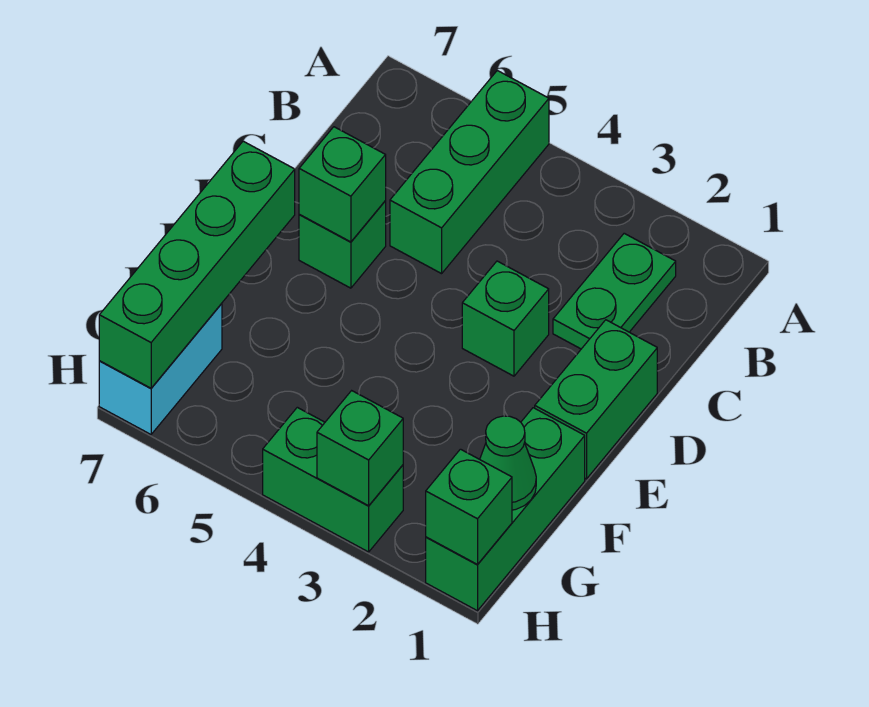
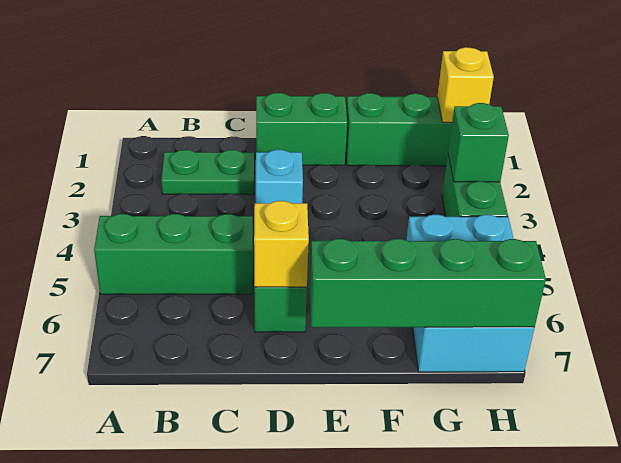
green 1x1 brick [462,261,549,376] -> cyan 1x1 brick [256,150,303,203]
green 1x1 brick [299,127,386,242] -> yellow 1x1 brick [254,201,309,287]
green 1x1 cone [480,416,536,510] -> none
cyan 1x2 brick [99,303,222,434] -> cyan 2x3 brick [407,215,535,372]
green 1x1 brick [426,449,512,565] -> yellow 1x1 brick [437,47,494,122]

